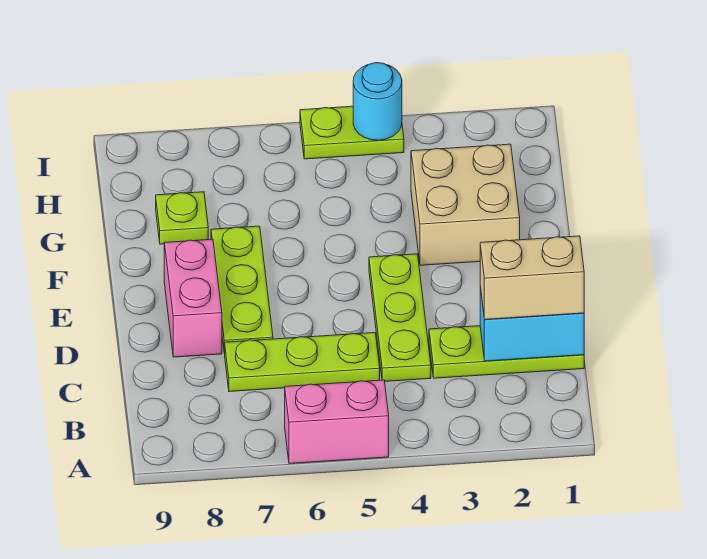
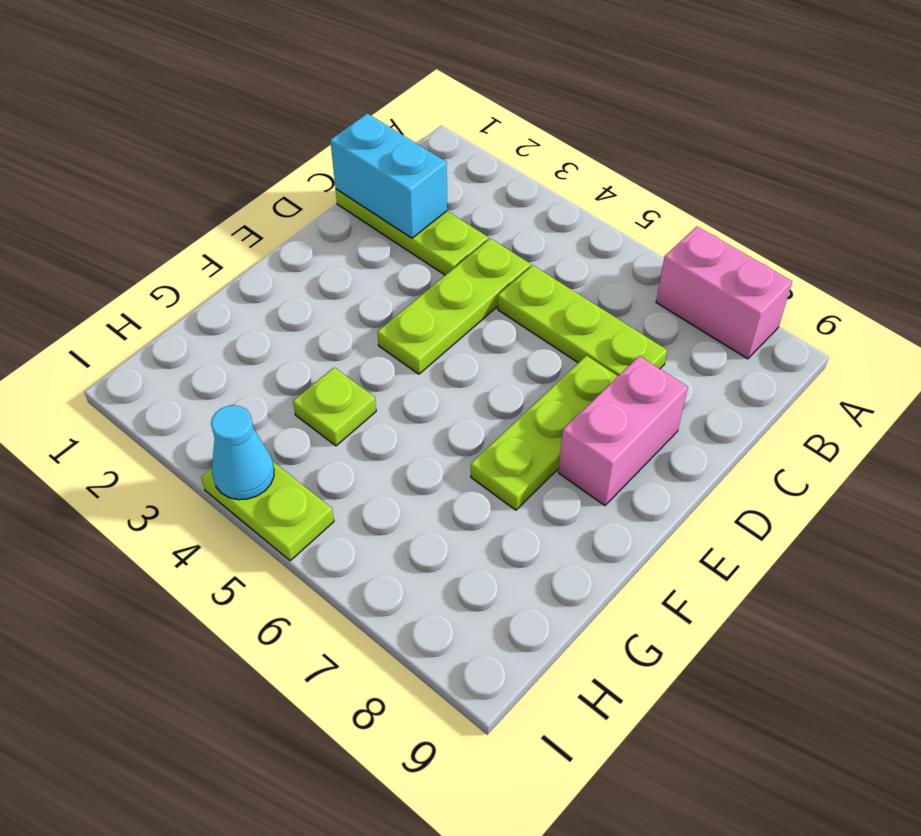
pink 1x2 brick [285,380,389,464] -> pink 1x2 brick moved to [656,226,792,359]
tan 1x2 brick [480,236,584,320] -> none
tan 2x2 brick [411,144,520,265] -> none
lime 1x1 plate [156,192,208,244] -> lime 1x1 plate moved to [293,368,376,446]
cyan 1x1 round brick [353,63,402,140] -> cyan 1x1 cone [211,405,274,500]

